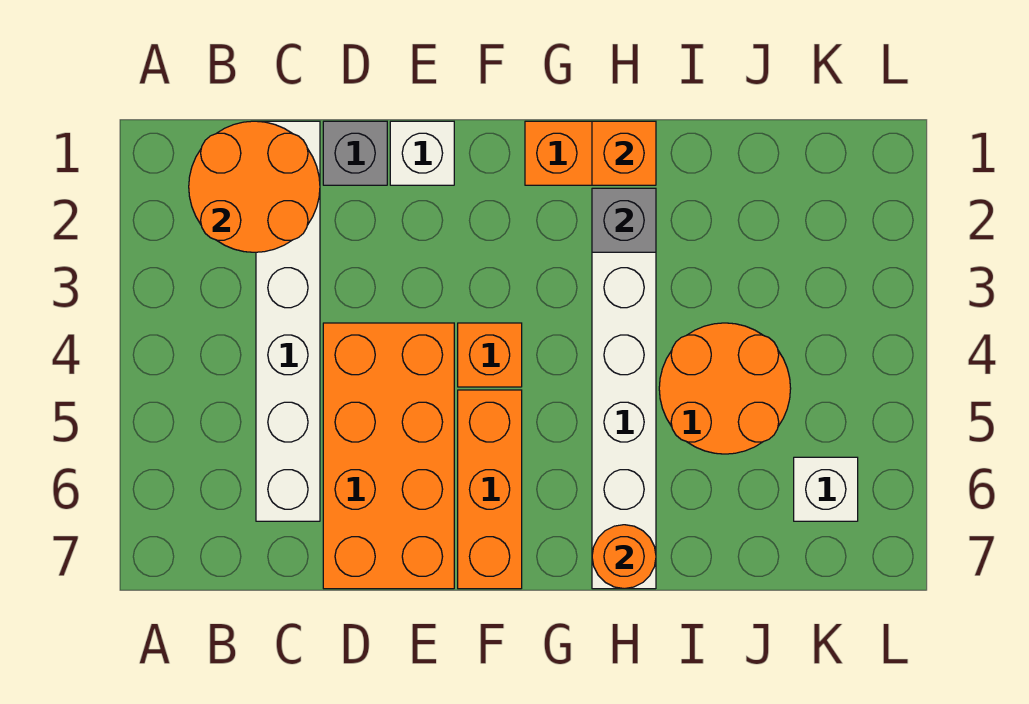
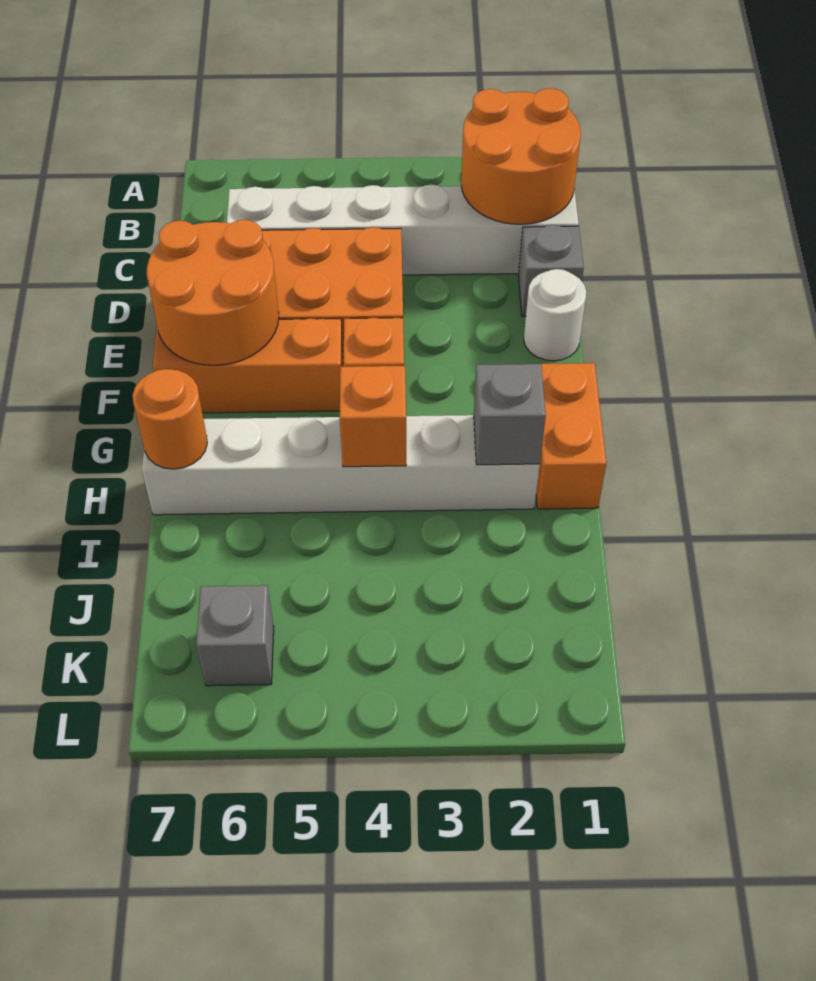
white 1x1 brick [390,121,454,185] -> white 1x1 round brick [524,269,586,361]
orange 1x1 brick [592,121,656,185] -> orange 1x1 brick moved to [340,366,406,467]
orange 2x2 round brick [659,323,791,454] -> orange 2x2 round brick moved to [147,220,279,365]
white 1x1 brick [794,457,858,521] -> grey 1x1 brick [196,585,274,686]

